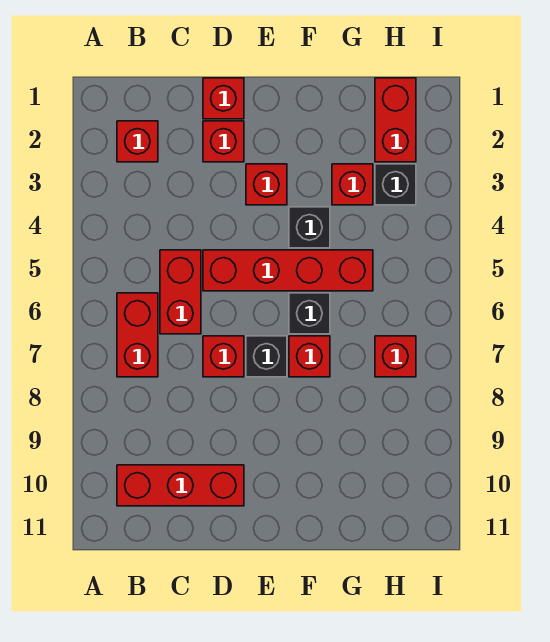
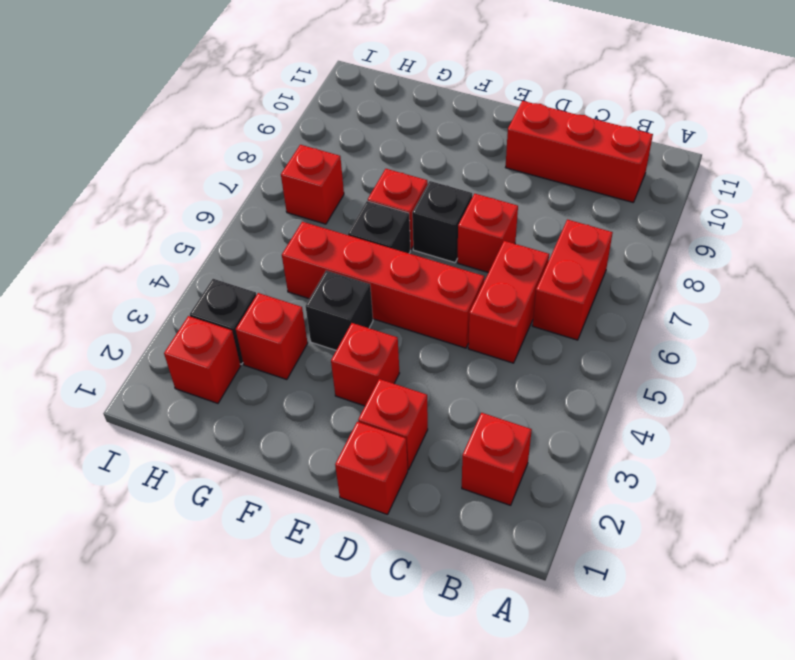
red 1x2 brick [375,78,416,162] -> red 1x1 brick [164,316,240,403]

